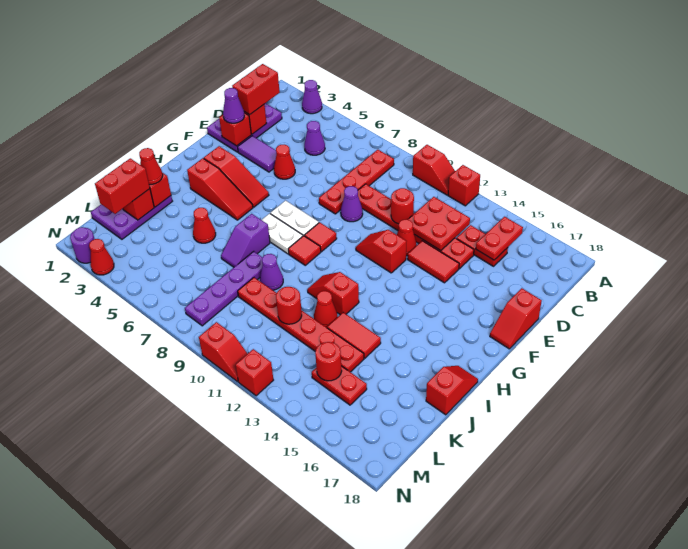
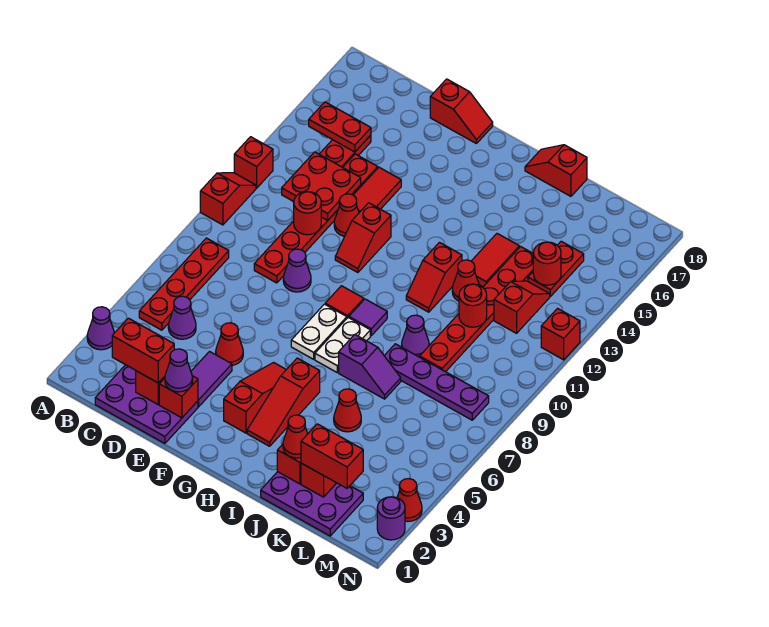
red 1x4 plate [319,150,394,214] -> red 1x4 plate turned to [139,238,229,330]
red 1x3 slope [187,158,253,220] -> red 1x3 slope turned to [247,358,320,446]
red 1x1 tile [288,236,321,265] -> purple 1x1 tile [349,299,387,336]
red 1x2 slope [199,322,247,382] -> red 1x2 slope moved to [494,281,550,333]

